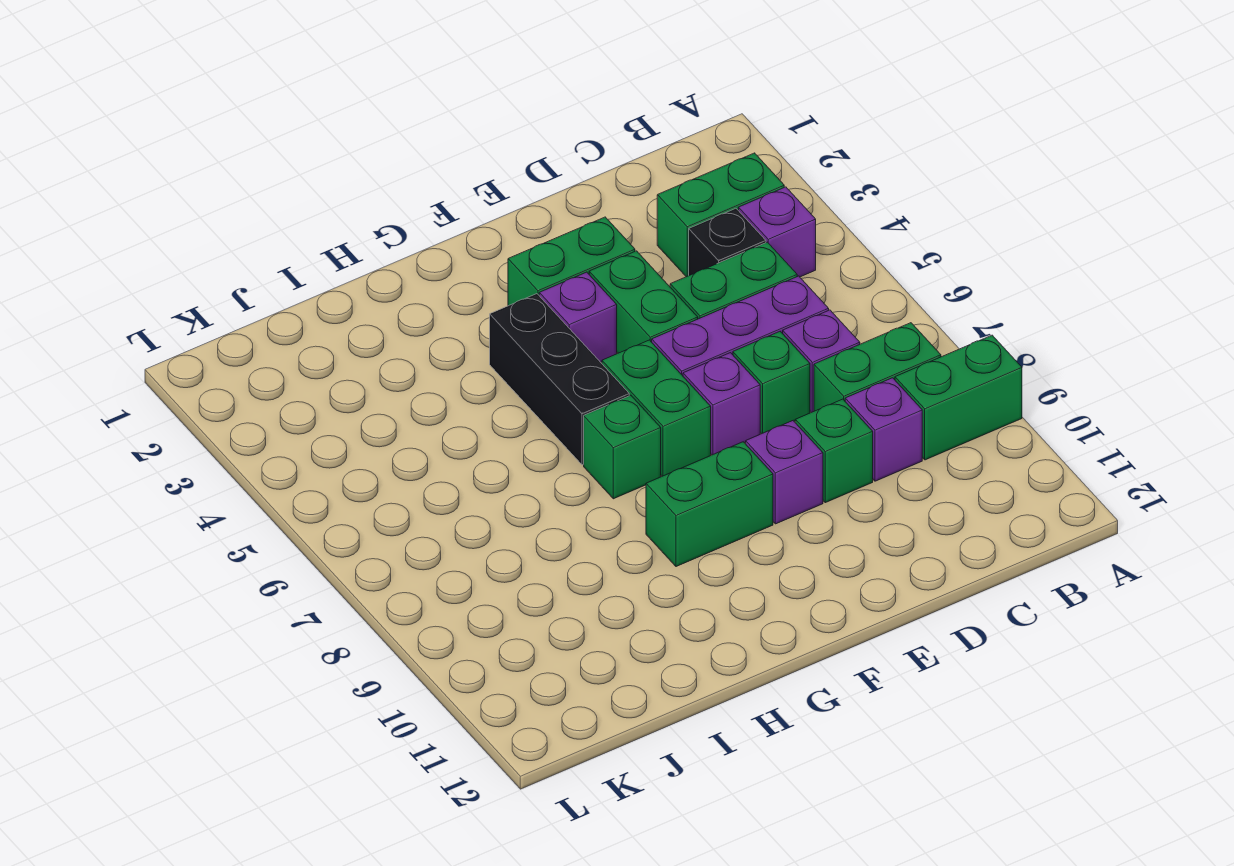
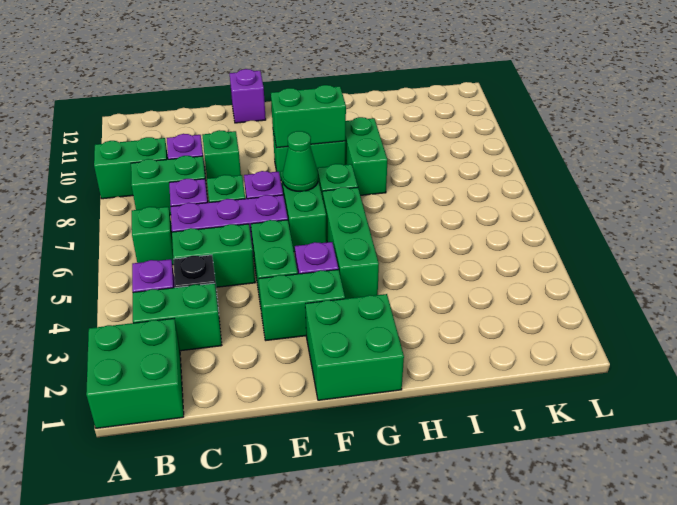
none -> green 2x2 brick [86,319,184,428]
none -> green 1x1 brick [132,207,174,265]
purple 1x1 brick [746,421,823,524] -> purple 1x1 brick moved to [230,69,266,123]
none -> green 2x2 brick [305,294,404,400]
none -> green 1x1 cone [283,131,318,191]
none -> green 1x2 brick [271,85,346,148]
black 1x3 brick [490,294,629,465] -> green 1x3 brick [323,187,379,299]
none -> green 1x2 brick [346,117,387,195]

